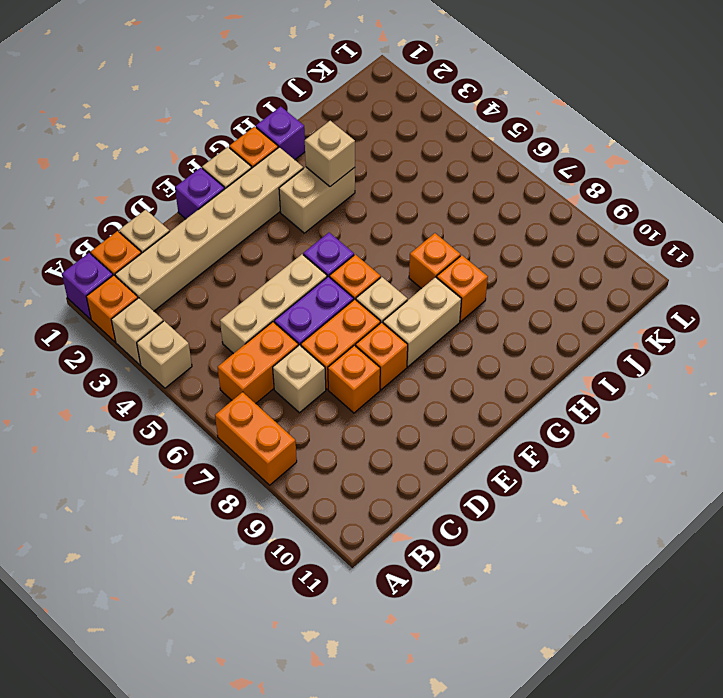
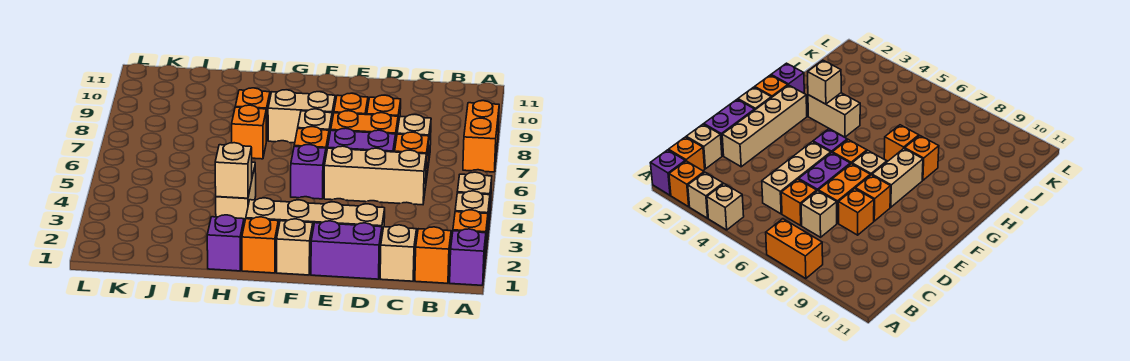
tan 1x6 brick [115,147,303,311] -> tan 1x4 brick [246,198,385,234]
orange 1x2 brick [218,322,298,404] -> orange 1x1 brick [395,132,429,180]
purple 1x1 brick [175,168,225,219] -> purple 1x2 brick [311,221,382,279]
tan 1x2 brick [279,167,355,233] -> tan 1x2 brick turned to [216,162,256,224]

